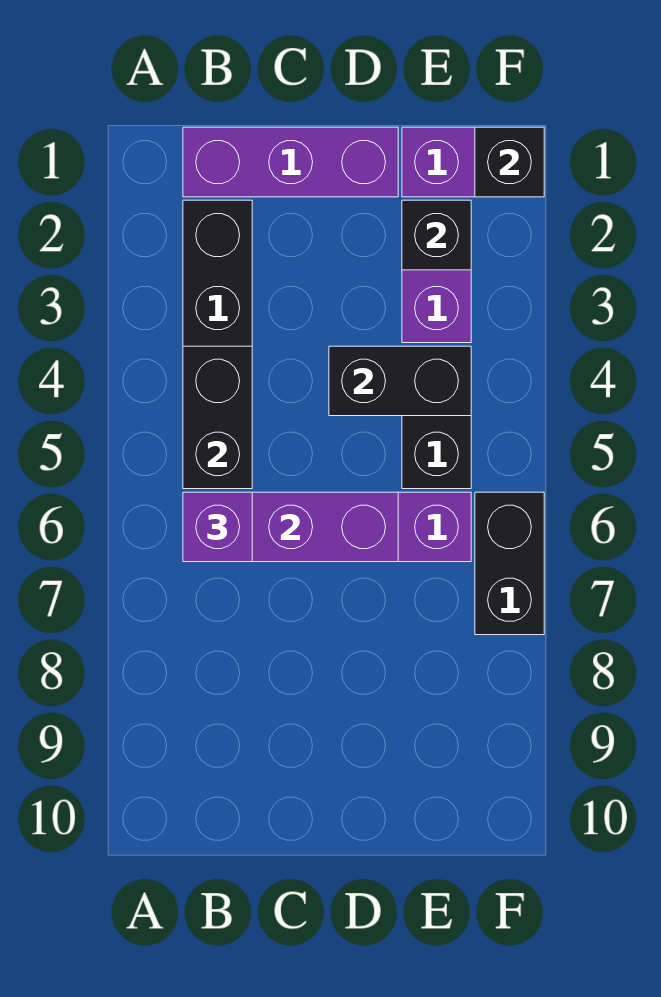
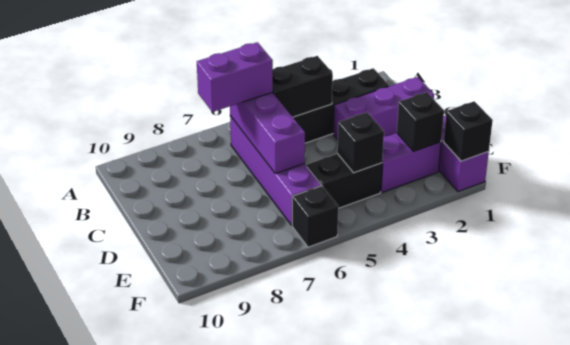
purple 1x3 brick [183,127,398,197] -> purple 1x3 brick turned to [333,77,434,140]
purple 1x1 brick [183,492,252,562] -> purple 1x2 brick [197,42,273,112]
black 1x2 brick [329,346,471,416] -> black 1x1 brick [337,112,384,173]
black 1x2 brick [475,492,544,635] -> black 1x1 brick [292,186,338,247]

